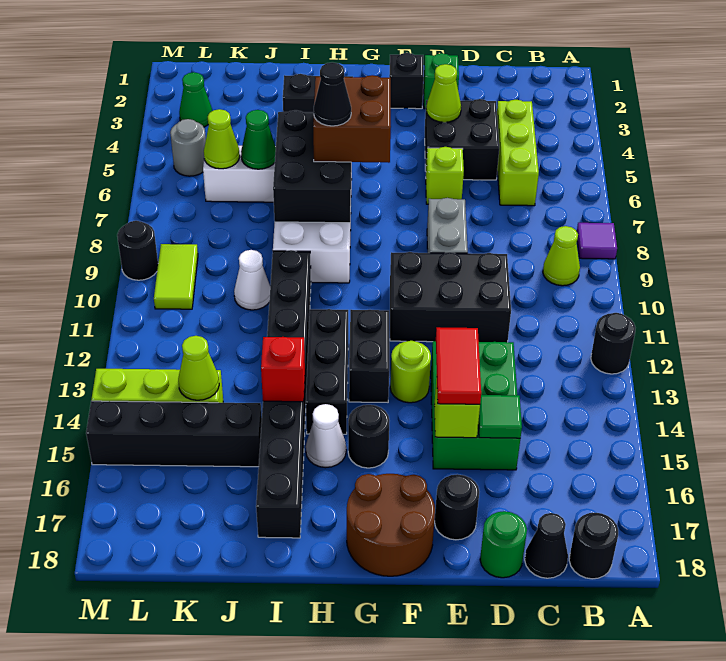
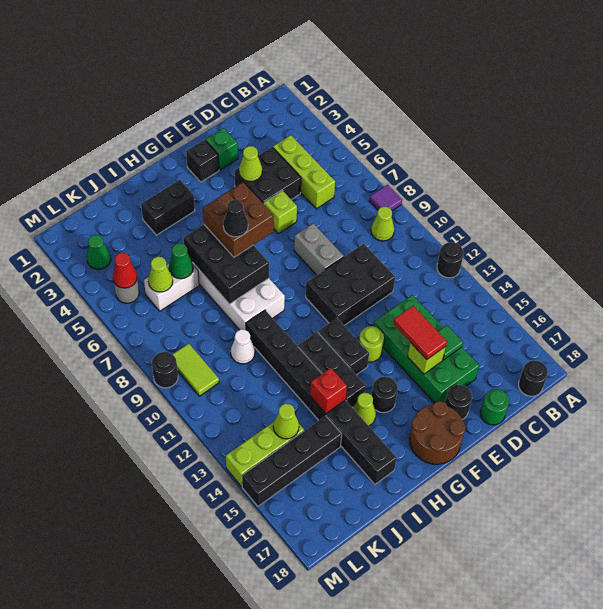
black 1x1 cone [525,513,568,578] -> none
green 2x3 brick [431,341,520,470] -> green 2x4 brick [374,295,479,403]
white 1x1 cone [306,404,346,468] -> lime 1x1 cone [353,393,376,426]
none -> red 1x1 cone [113,253,137,288]

